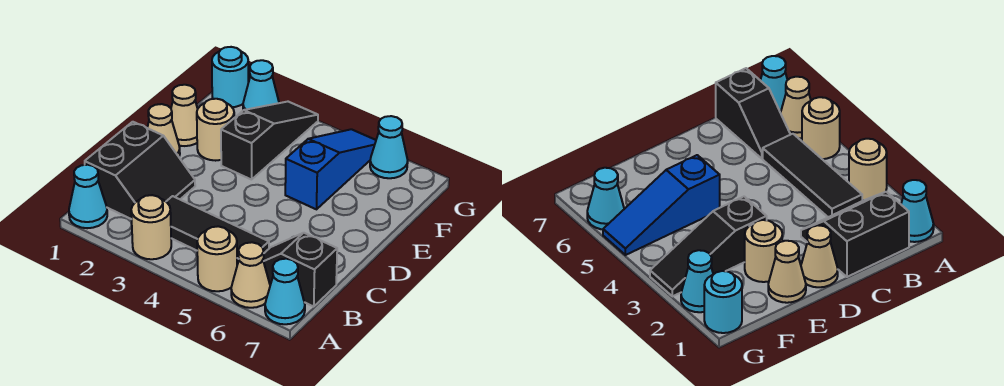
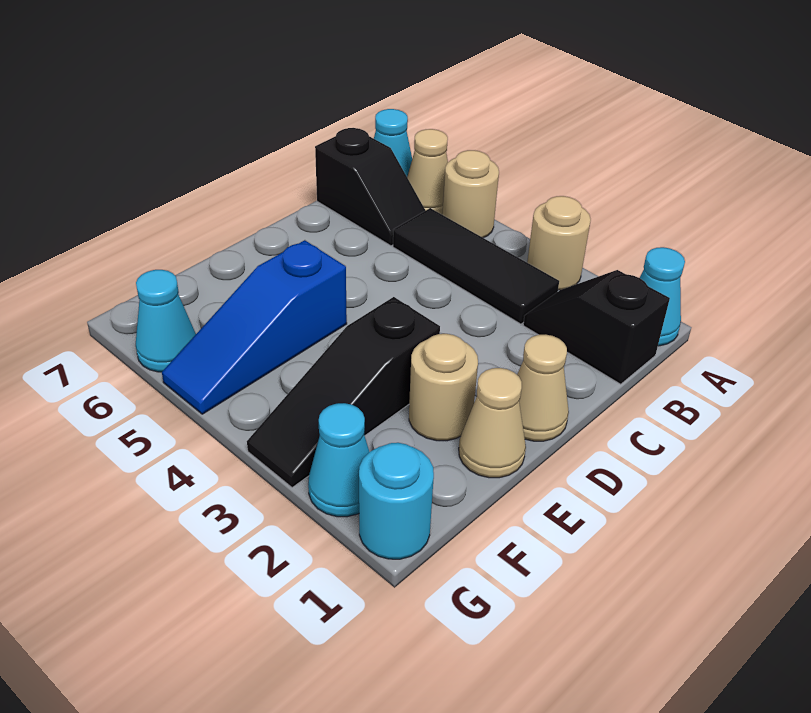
black 2x2 slope [85,122,195,219] -> black 1x2 slope [523,270,670,384]

